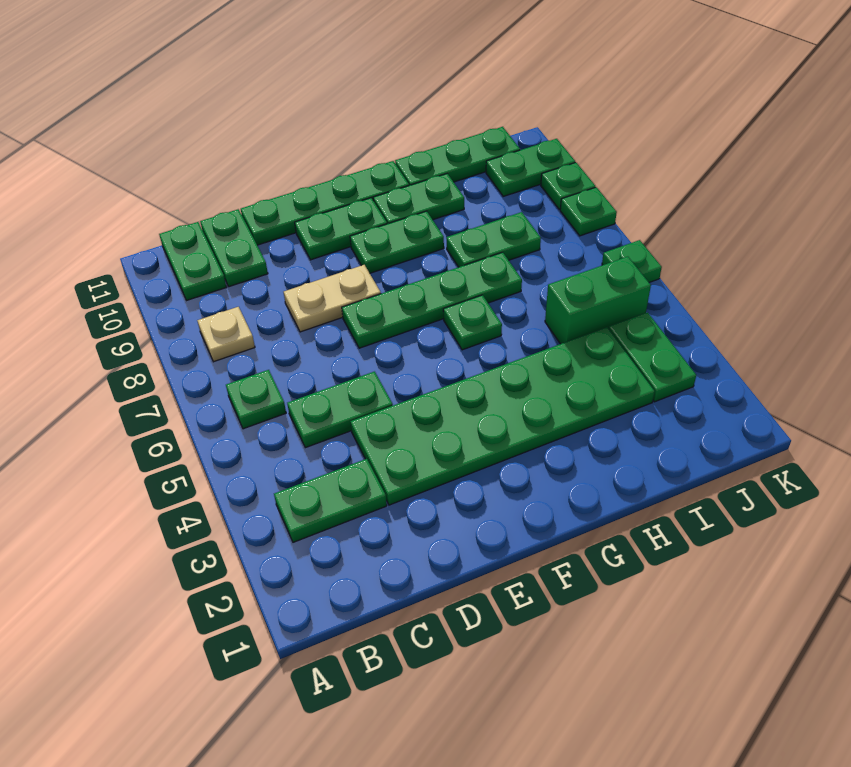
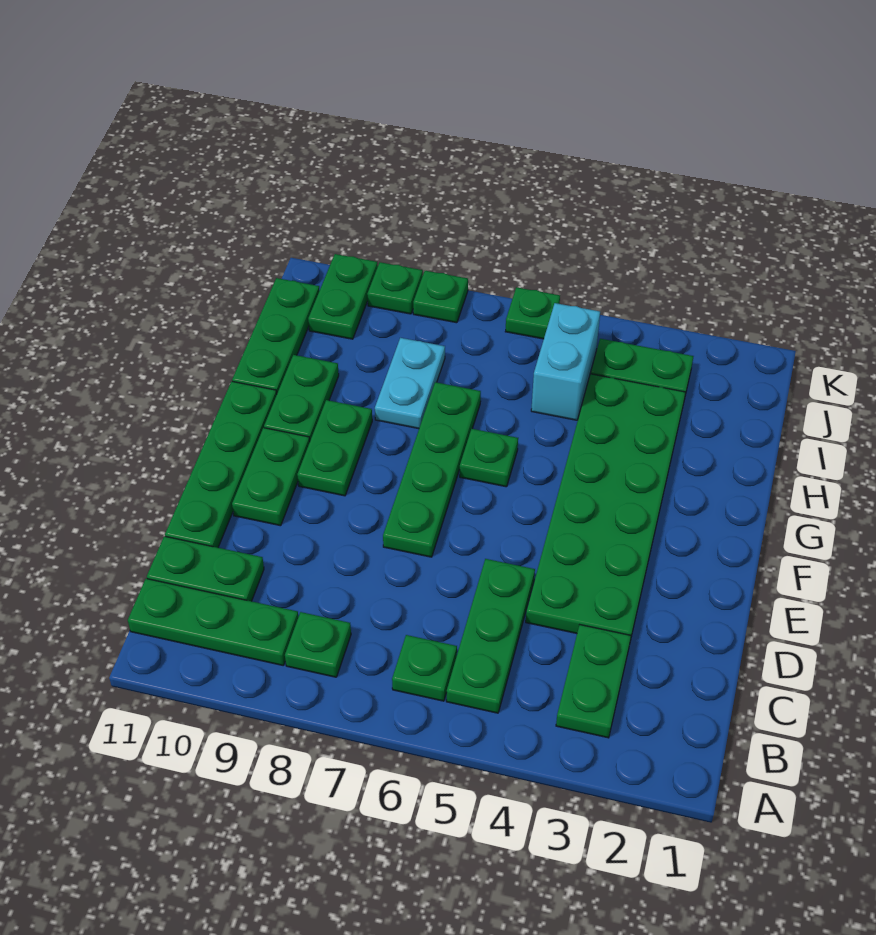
tan 1x1 plate [197,307,255,362] -> green 1x1 plate [285,612,351,677]
green 1x2 plate [159,222,226,300] -> green 1x3 plate [128,579,298,666]
green 1x2 plate [287,372,393,448] -> green 1x3 plate [446,559,535,713]
tan 1x2 plate [284,265,381,332] -> none
green 1x2 plate [446,212,541,267] -> cyan 1x2 plate [375,338,445,429]
green 1x2 brick [545,257,651,344] -> cyan 1x2 brick [531,303,600,420]

